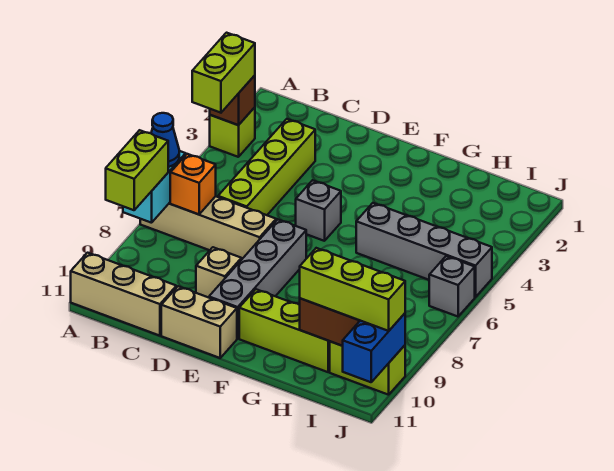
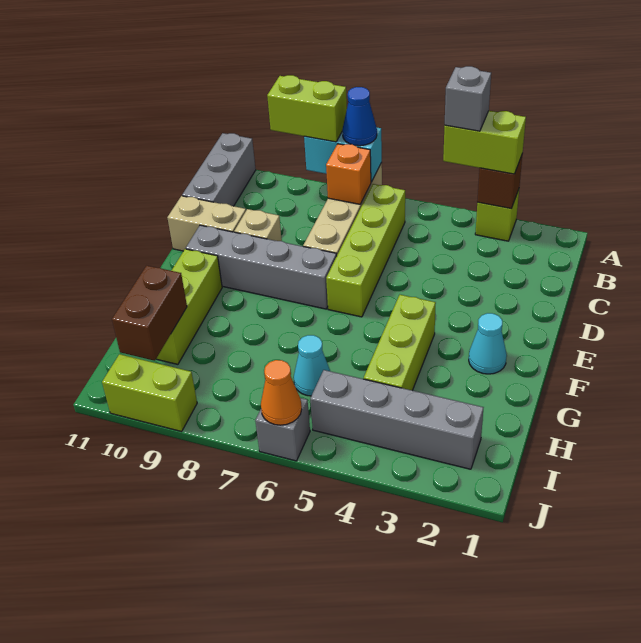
tan 1x3 brick [71,253,176,336] -> grey 1x3 brick [182,133,256,206]
lime 1x4 brick [218,119,315,215] -> lime 1x4 brick turned to [326,184,405,317]
tan 1x2 brick [161,286,237,358] -> tan 1x2 brick turned to [167,196,246,251]
grey 1x1 brick [296,180,341,241] -> grey 1x1 brick moved to [445,66,491,131]
none -> cyan 1x1 cone [469,313,507,374]
grey 1x4 brick [356,203,492,297] -> grey 1x4 brick turned to [310,370,484,469]
none -> cyan 1x1 cone [294,335,330,396]
lime 1x3 brick [300,248,405,331] -> lime 1x3 brick moved to [364,295,436,390]
lime 1x2 brick [330,341,405,395] -> lime 1x2 brick turned to [102,354,197,432]
none -> orange 1x1 cone [261,360,302,425]
blue 1x2 brick [343,313,405,382] -> none

